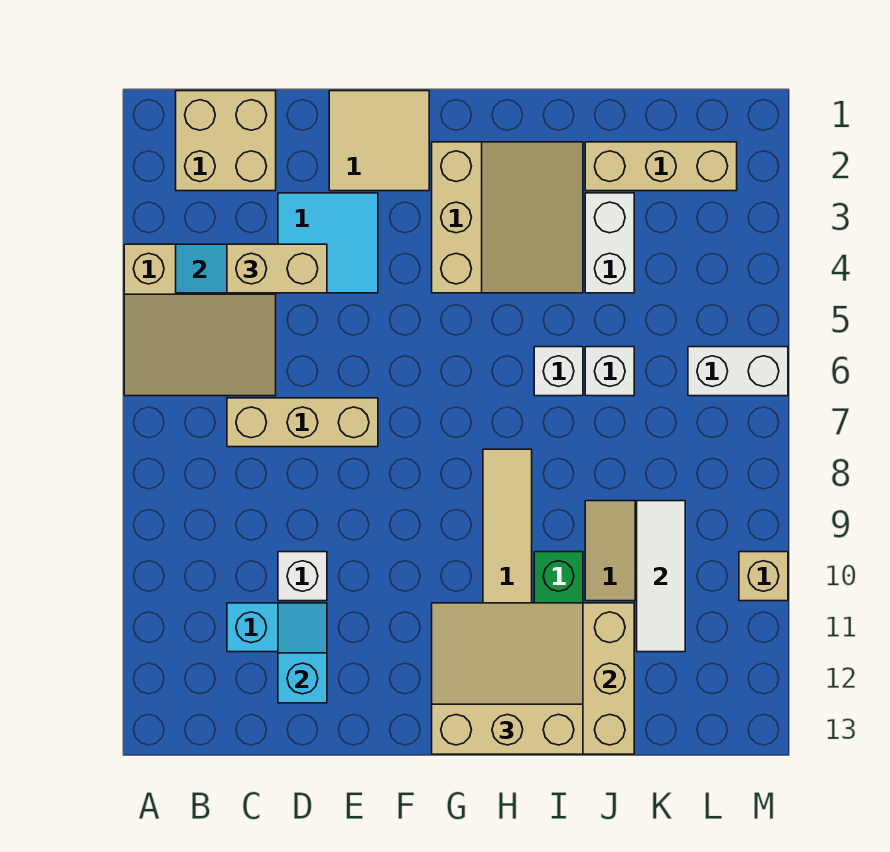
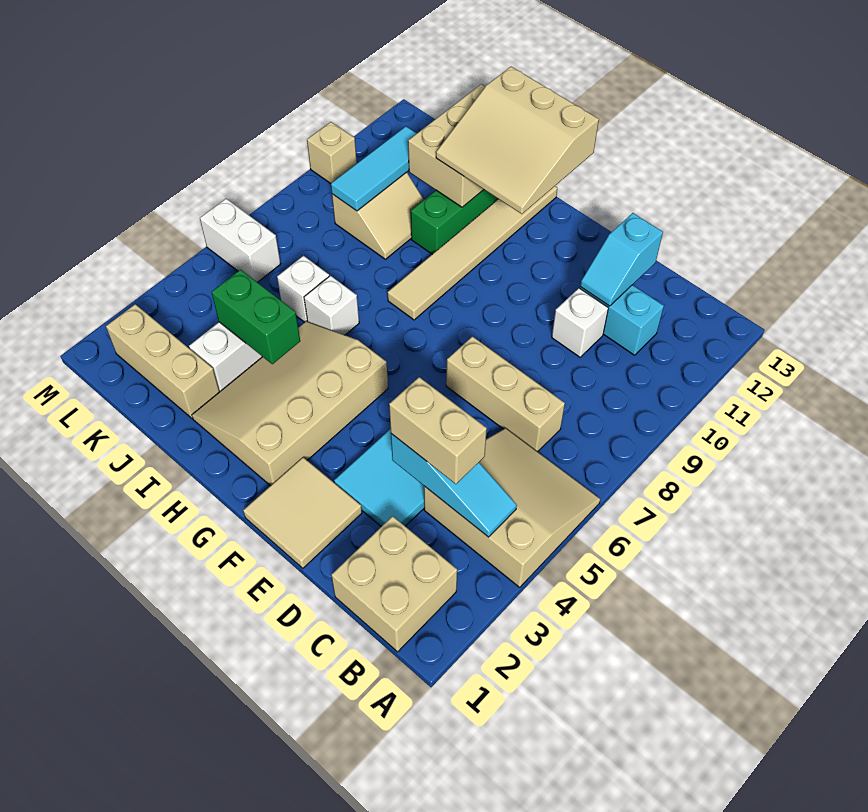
tan 3x3 slope [432,142,583,293] -> tan 3x4 slope [192,321,388,486]
none -> green 1x2 brick [211,270,300,364]
white 1x3 tile [637,501,685,652] -> cyan 1x3 tile [331,127,417,211]

